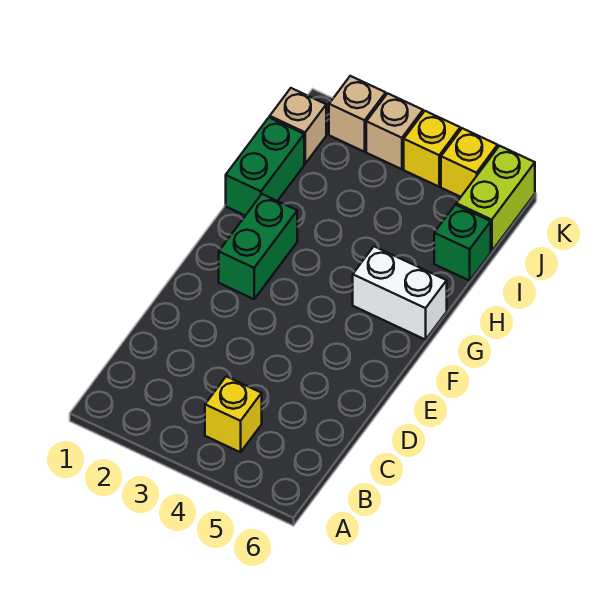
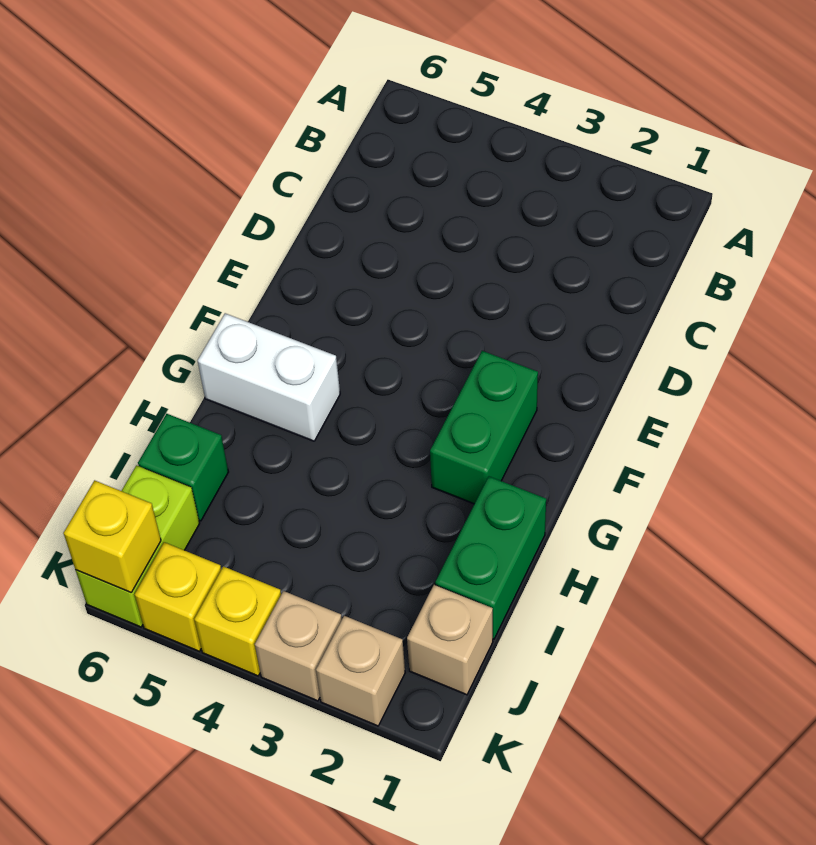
yellow 1x1 brick [205,376,262,452] -> yellow 1x1 brick moved to [64,480,161,593]

